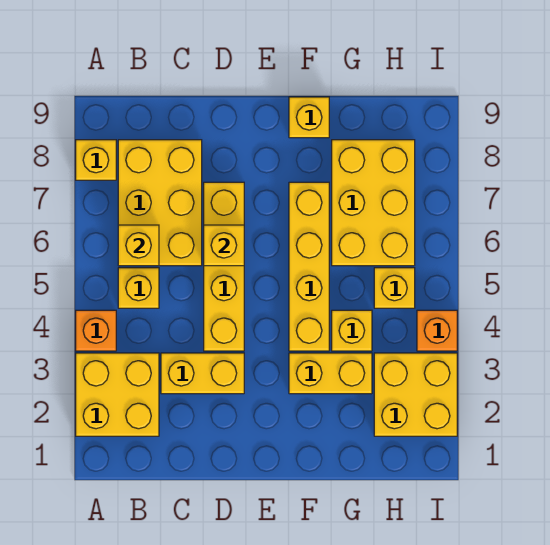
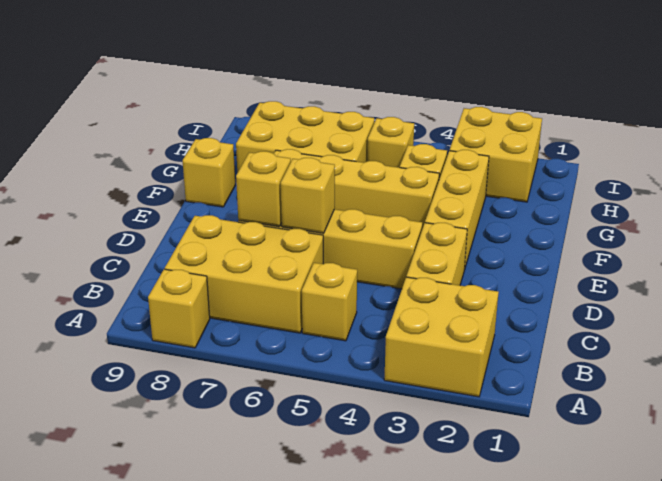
orange 1x1 brick [76,310,116,351] -> none
yellow 1x1 brick [118,225,159,266] -> yellow 1x1 brick moved to [236,151,291,227]
yellow 1x2 brick [289,353,372,394] -> yellow 1x3 brick [425,150,489,270]
orange 1x1 brick [417,310,457,351] -> none

